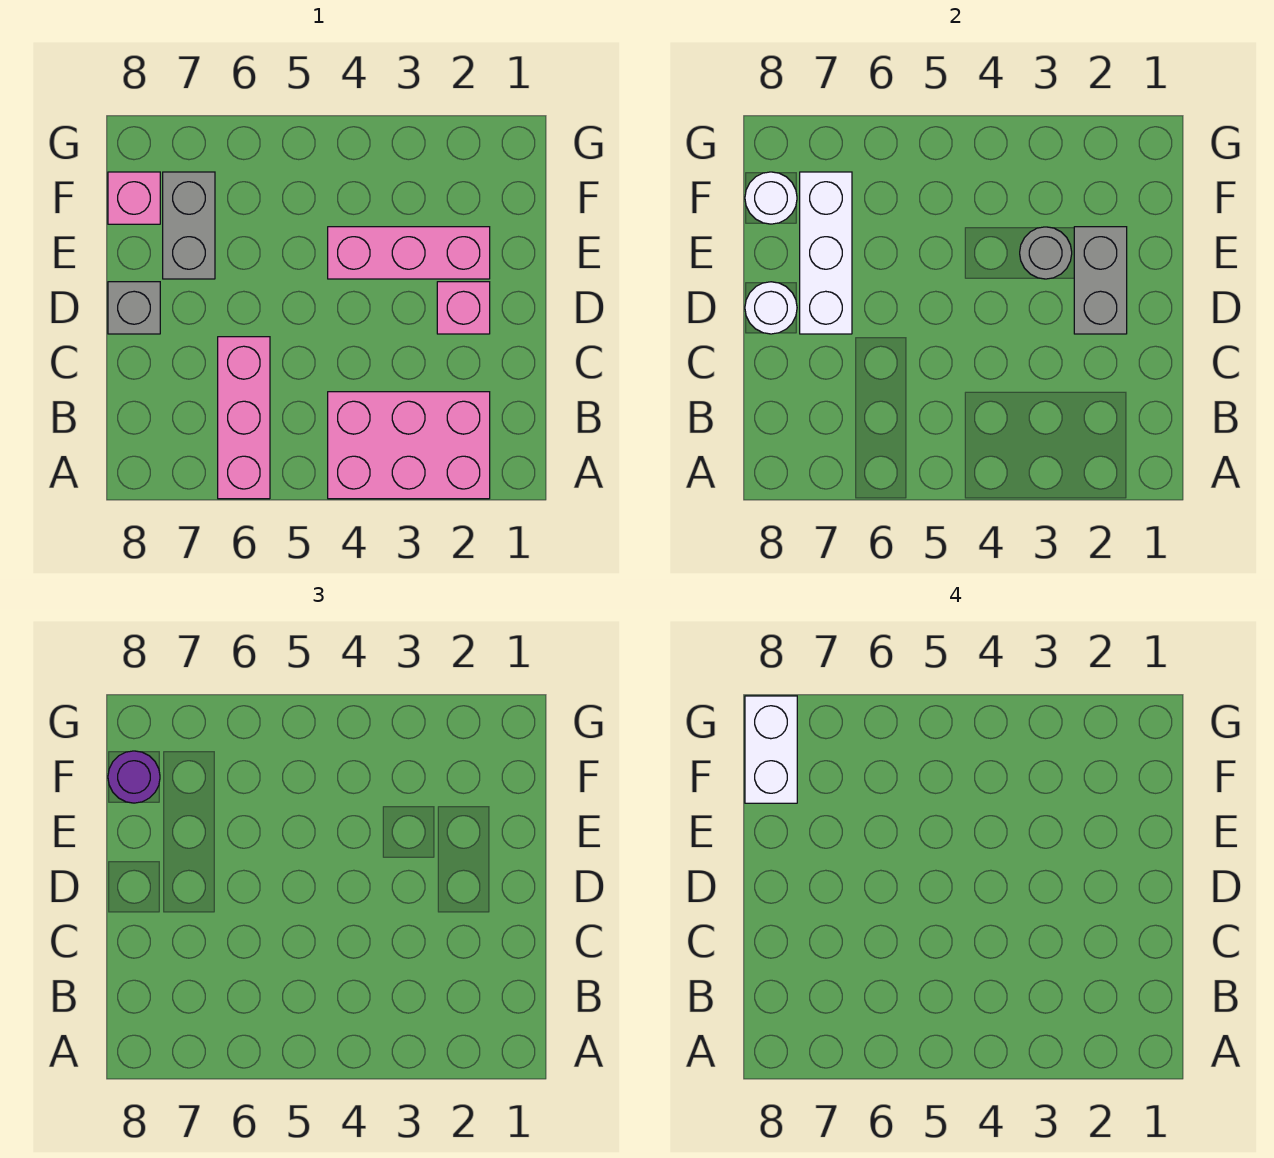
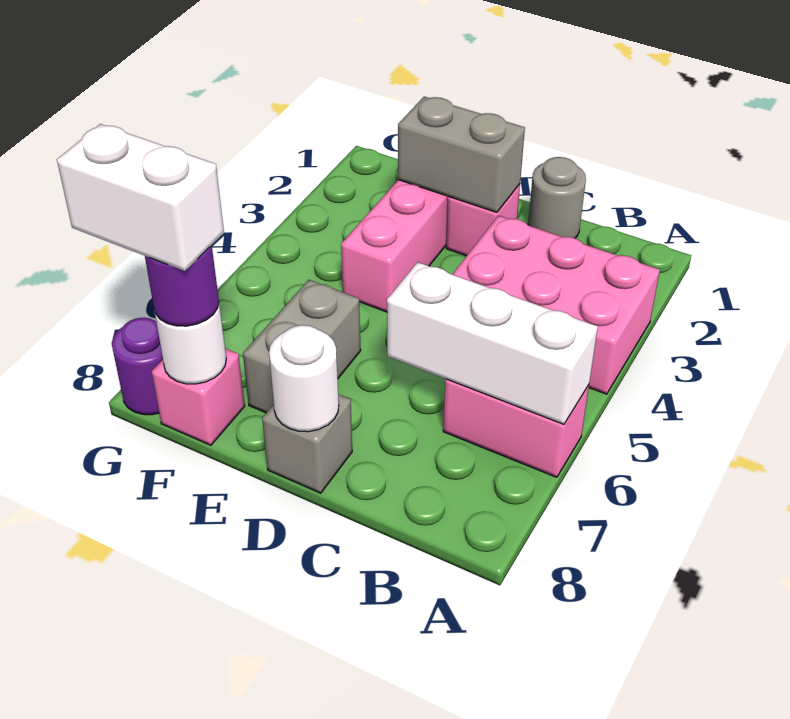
pink 2x3 brick [328,392,490,499] -> pink 2x3 brick turned to [452,216,660,394]
pink 1x3 brick [218,337,270,499] -> pink 1x2 brick [443,379,589,477]
white 1x3 brick [800,172,852,334] -> white 1x3 brick moved to [387,262,598,424]
grey 1x1 round brick [1020,227,1072,279] -> grey 1x1 round brick moved to [528,157,586,238]
grey 1x2 brick [163,172,215,279] -> grey 1x2 brick turned to [243,280,361,413]
none -> purple 1x1 round brick [112,318,163,415]

